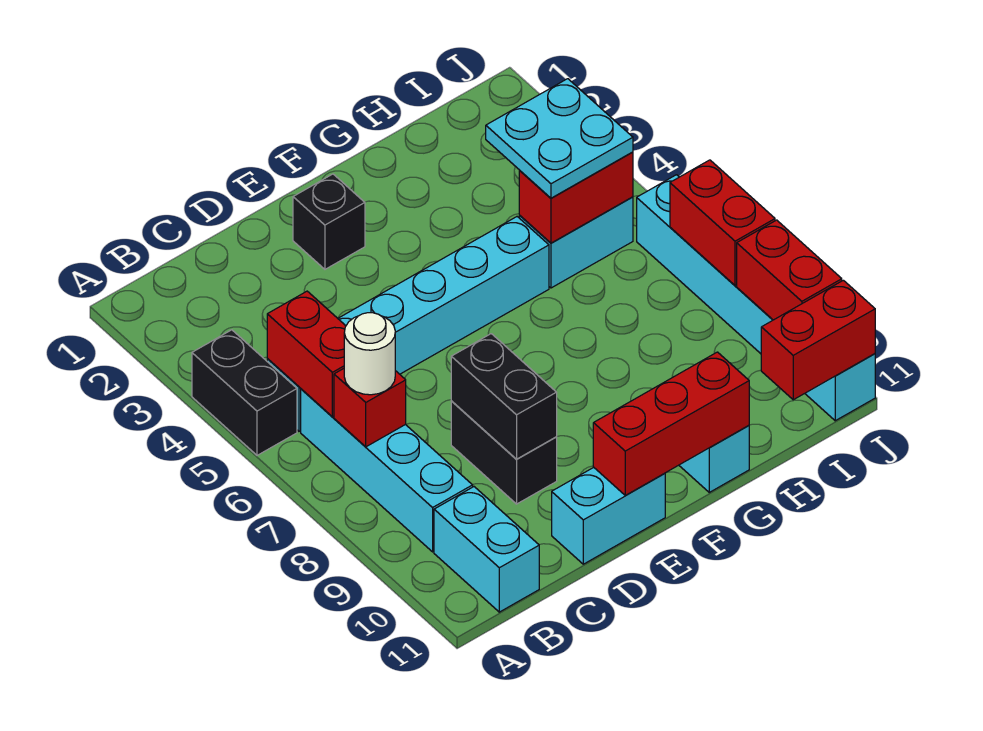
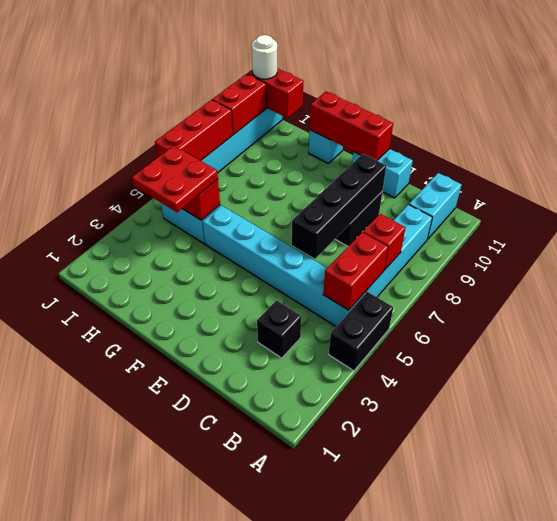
white 1x1 round brick [344,313,395,395] -> white 1x1 round brick moved to [252,35,277,79]
black 1x2 brick [451,334,557,459] -> black 1x4 brick [292,154,386,259]
black 1x1 brick [293,174,365,269] -> black 1x1 brick moved to [257,300,301,358]
cyan 2x2 plate [486,79,633,198] -> red 2x2 plate [132,146,218,212]
red 1x2 brick [670,160,775,286] -> red 1x3 brick [155,100,233,161]

